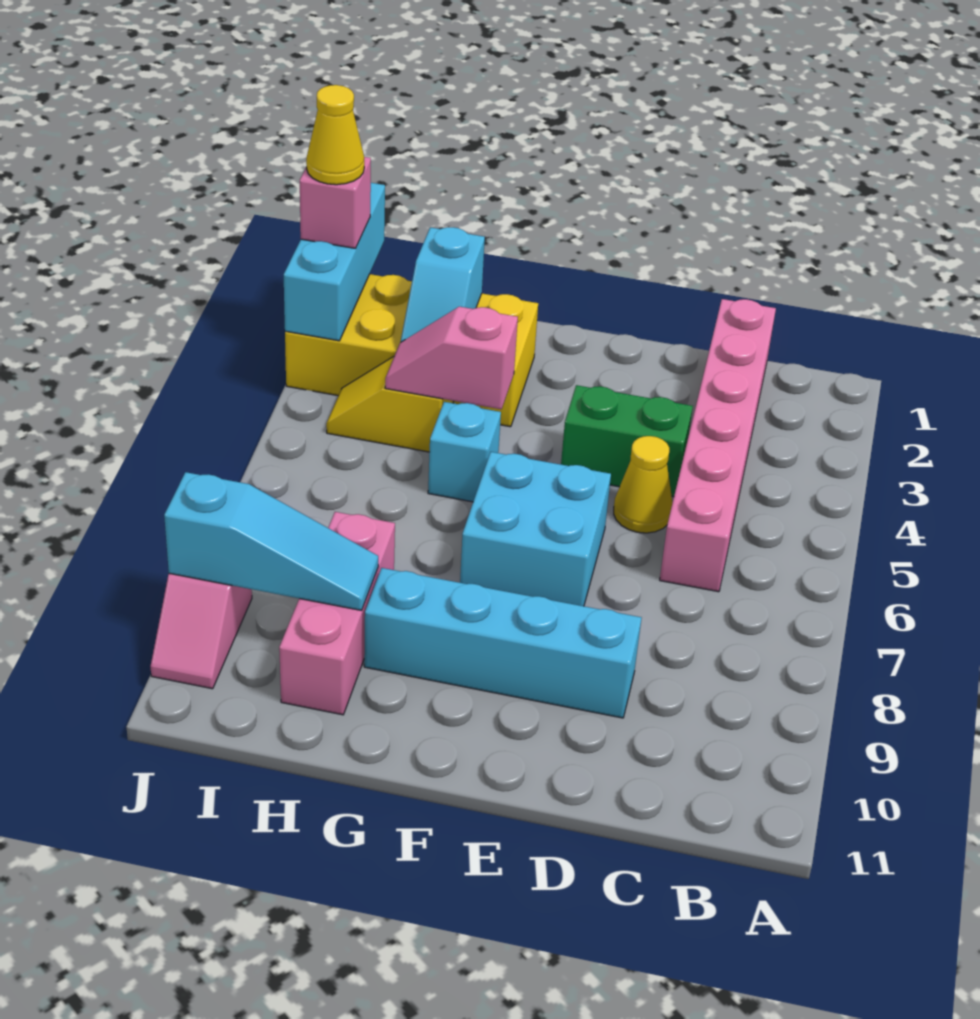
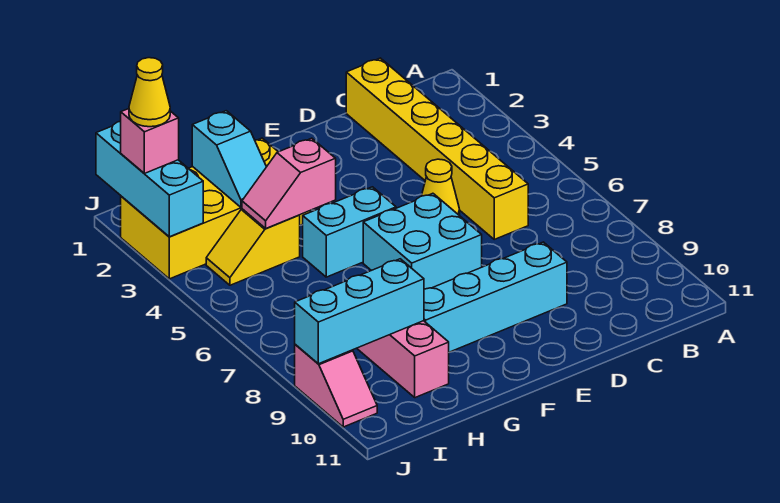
pink 1x6 brick [660,299,776,592] -> yellow 1x6 brick [346,58,528,239]
green 1x2 brick [561,385,693,497] -> none
cyan 1x1 brick [428,402,501,502] -> cyan 1x2 brick [303,187,396,277]
cyan 1x3 slope [164,472,378,610] -> cyan 1x3 brick [295,259,424,364]

